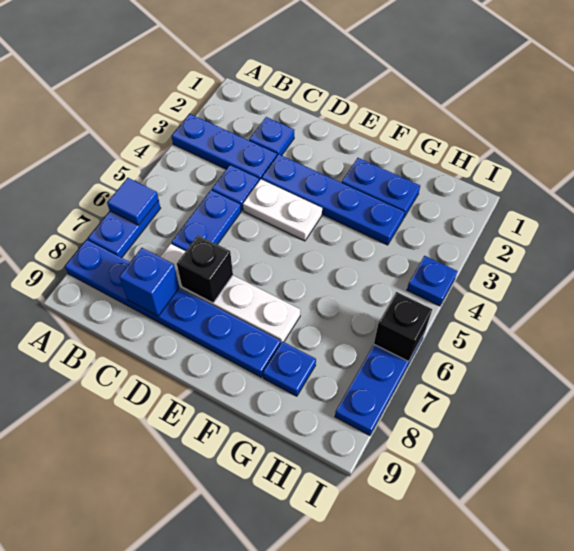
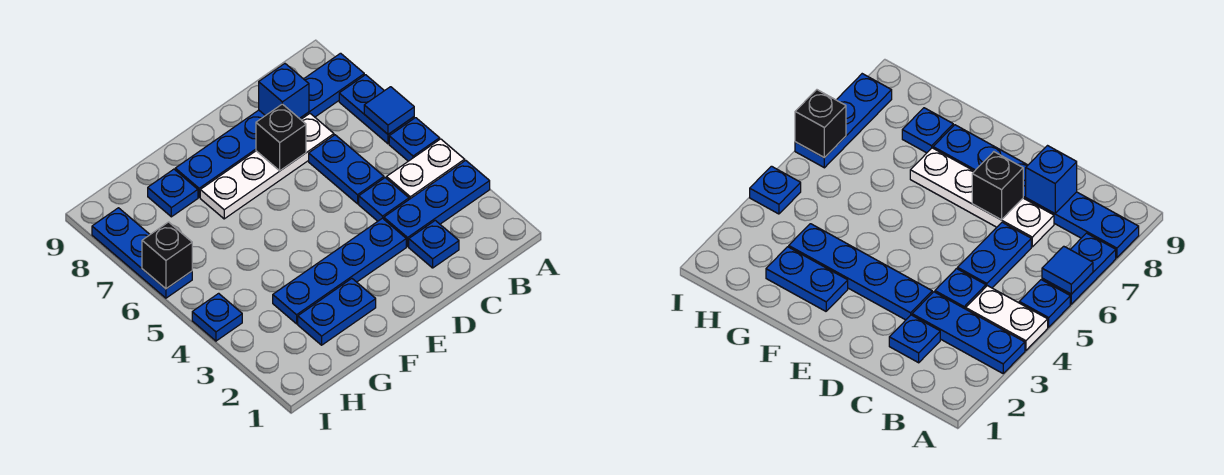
none -> blue 1x1 plate [389,118,440,161]
white 1x2 plate [243,179,322,241] -> white 1x2 plate moved to [387,139,465,199]

